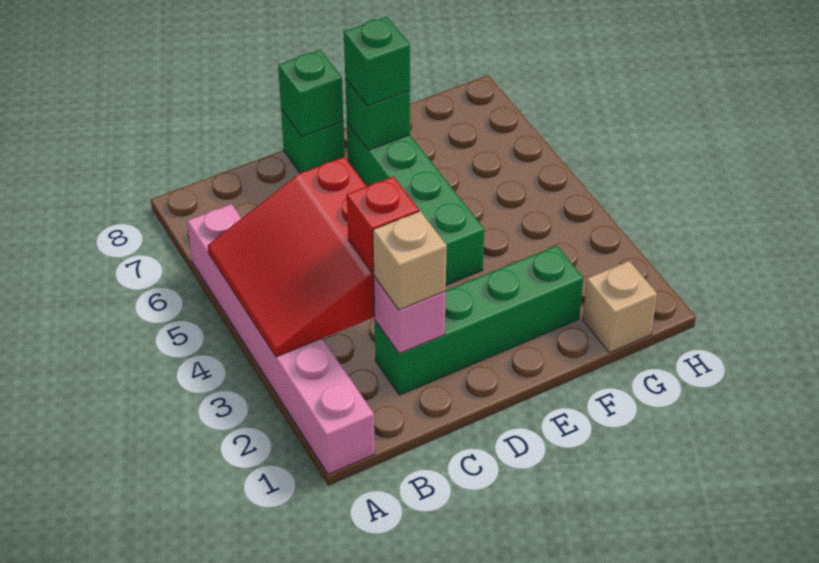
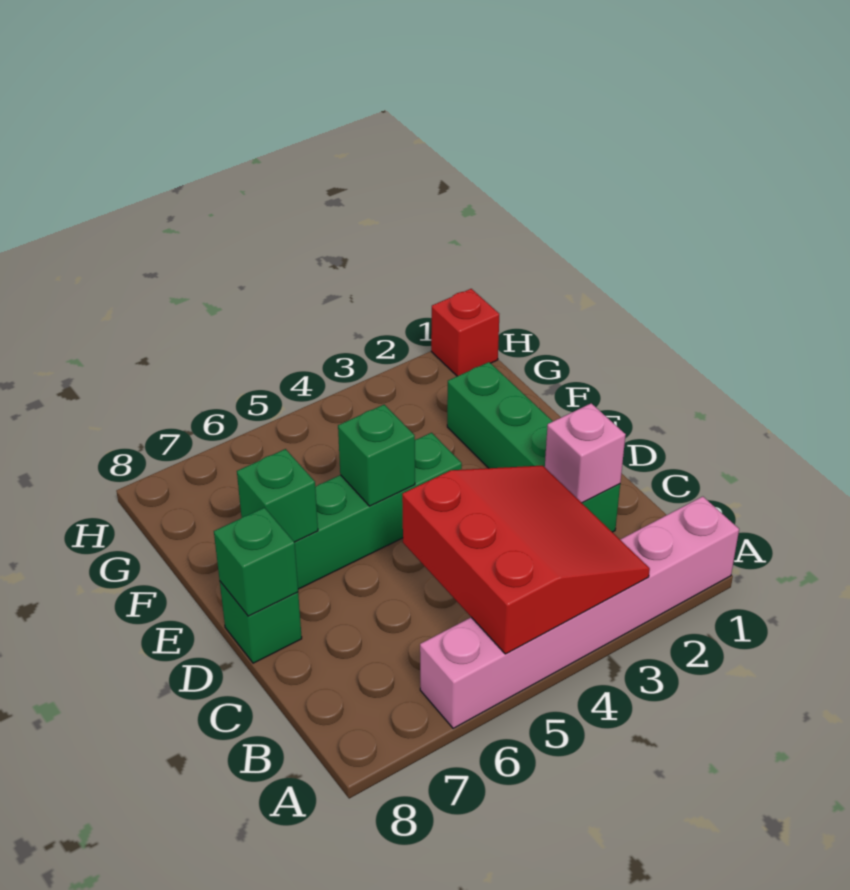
red 3x3 slope [208,157,375,357] -> red 3x3 slope turned to [402,466,650,654]
tan 1x1 brick [373,211,447,310] -> none
red 1x1 brick [347,176,419,273] -> red 1x1 brick moved to [431,289,499,376]
green 1x1 brick [344,17,410,106] -> green 1x1 brick moved to [338,405,415,506]
tan 1x1 brick [583,261,657,353] -> none

